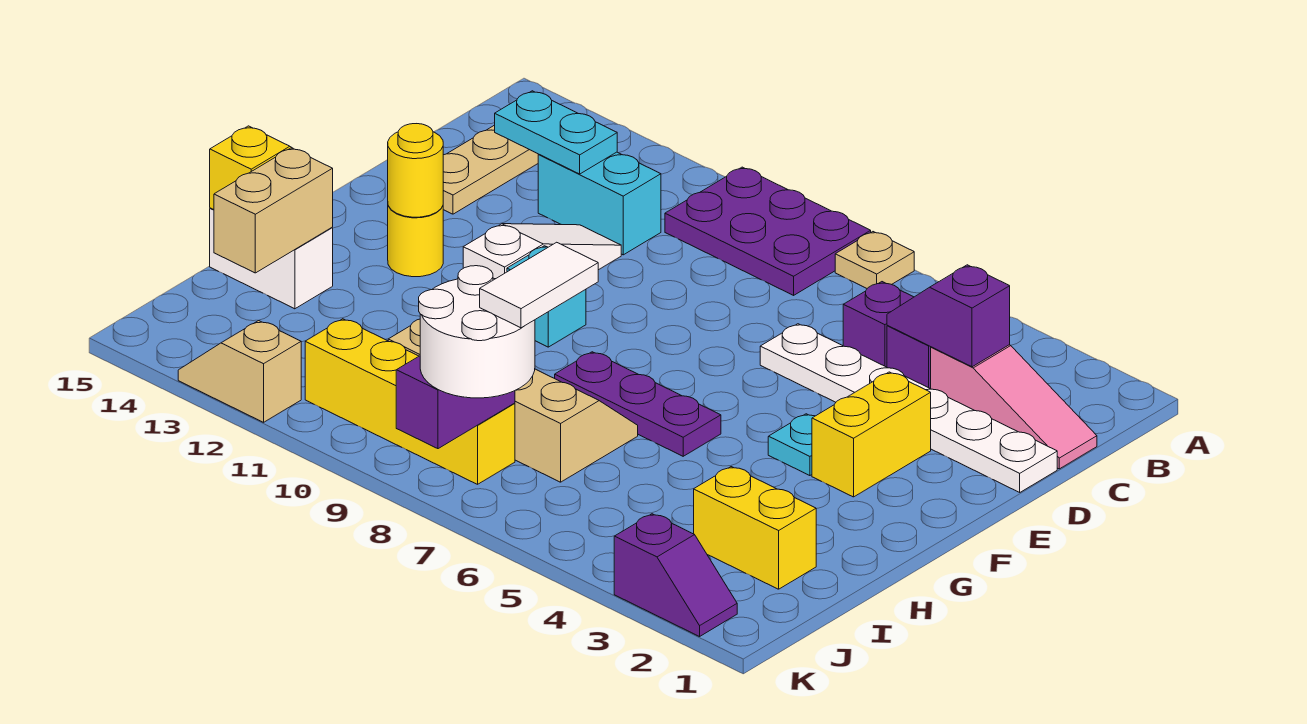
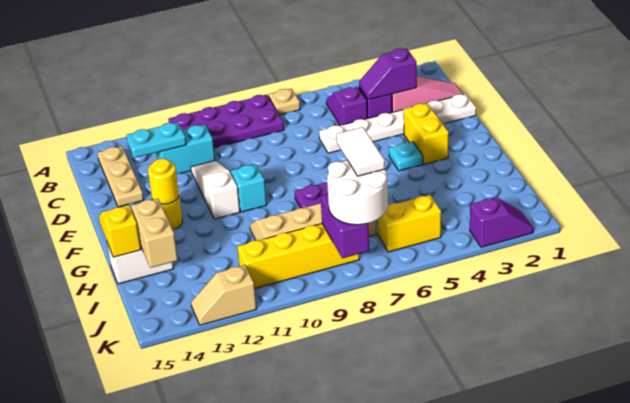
purple 2x3 plate [665,167,871,295] -> purple 2x4 plate [168,94,284,148]
yellow 1x2 brick [694,467,816,589] -> yellow 1x2 brick moved to [378,195,441,252]

